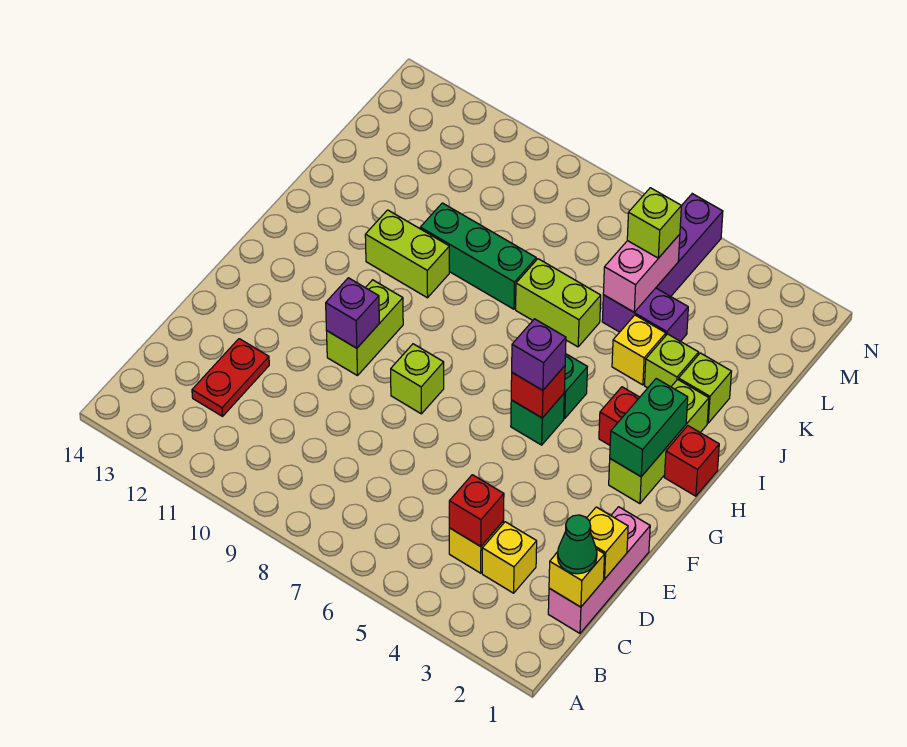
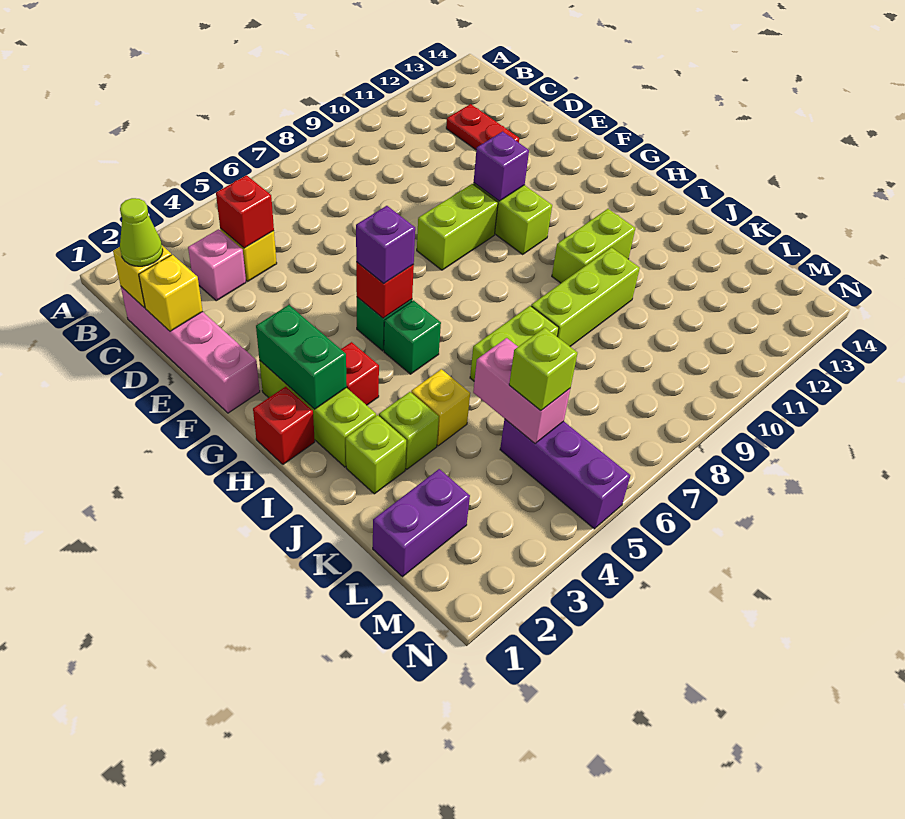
pink 1x3 brick [548,507,650,633] -> pink 1x4 brick [121,287,260,413]
green 1x1 cone [557,515,597,574] -> lime 1x1 cone [120,198,163,266]
yellow 1x1 brick [482,522,537,593] -> pink 1x1 brick [188,229,246,301]
lime 1x1 brick [391,344,444,414] -> lime 1x2 brick [417,184,498,270]
green 1x3 brick [420,203,536,309] -> lime 1x3 brick [531,247,640,346]
purple 1x2 brick [602,288,688,341] -> purple 1x2 brick moved to [373,469,470,577]

